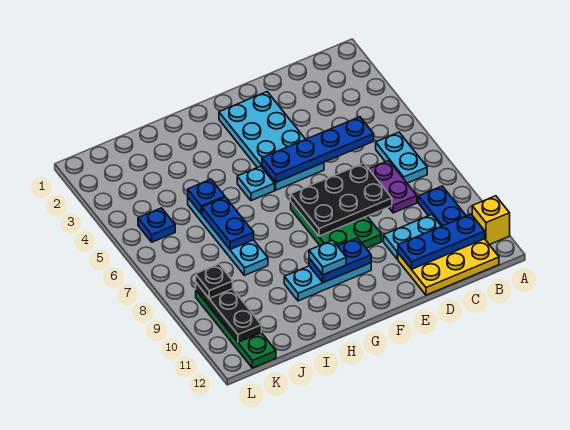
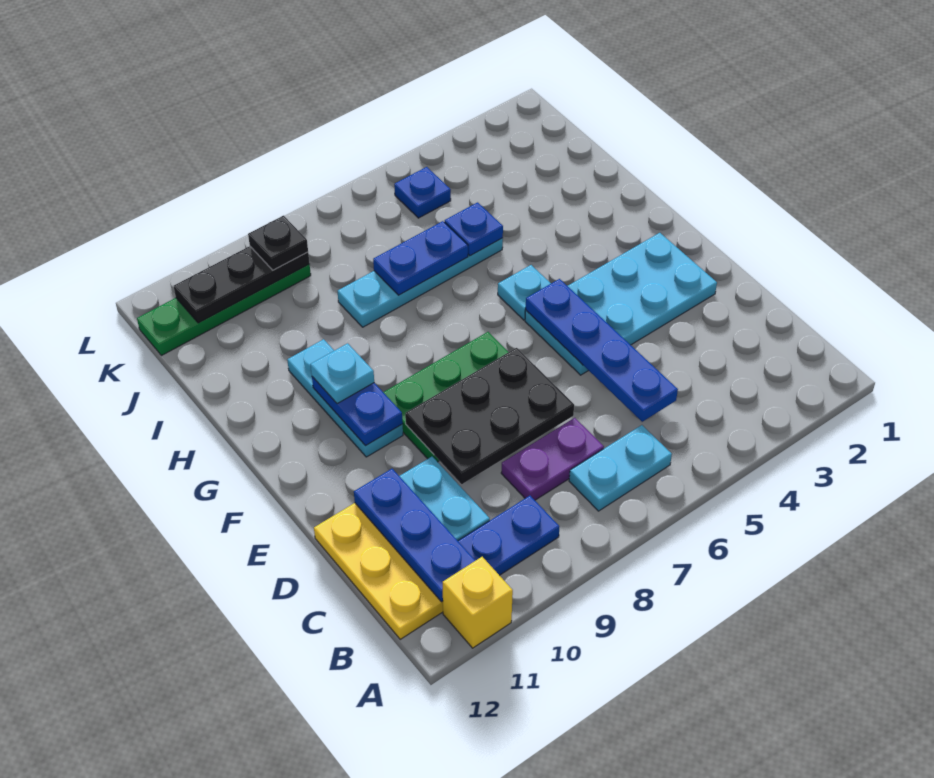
black 2x3 plate [291,163,392,236] -> black 2x3 plate turned to [405,348,574,484]

